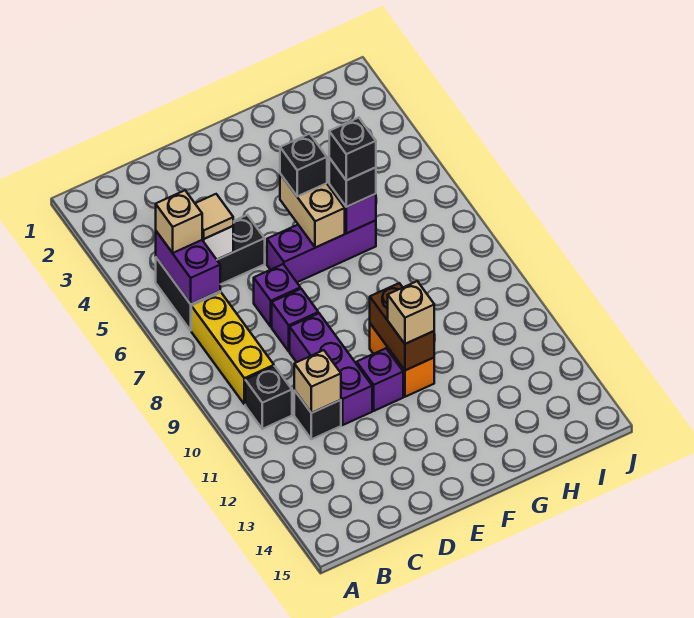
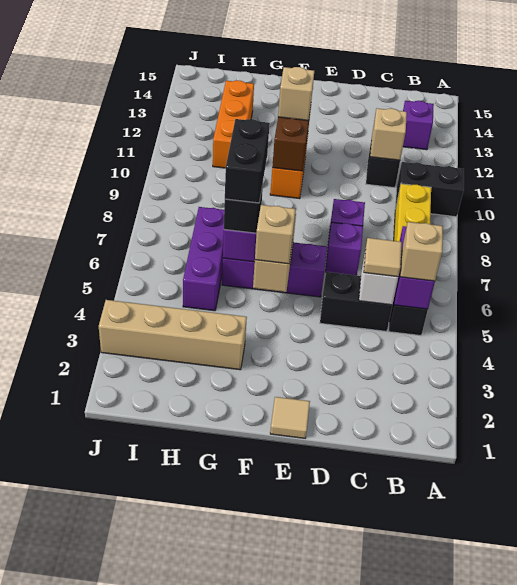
black 1x1 brick [245,366,292,429] -> black 1x2 brick [395,162,464,217]
purple 1x3 brick [290,313,372,425] -> purple 1x3 brick moved to [183,207,224,311]
none -> tan 1x1 tile [270,397,310,438]
purple 1x1 brick [357,348,403,411] -> purple 1x1 brick moved to [403,101,434,150]
black 1x1 brick [280,134,327,196] -> tan 1x1 brick [255,205,296,264]
none -> tan 1x4 brick [99,300,247,370]
black 1x1 brick [329,118,376,180] -> black 1x2 brick [225,119,270,203]
none -> orange 1x3 brick [213,80,254,168]

